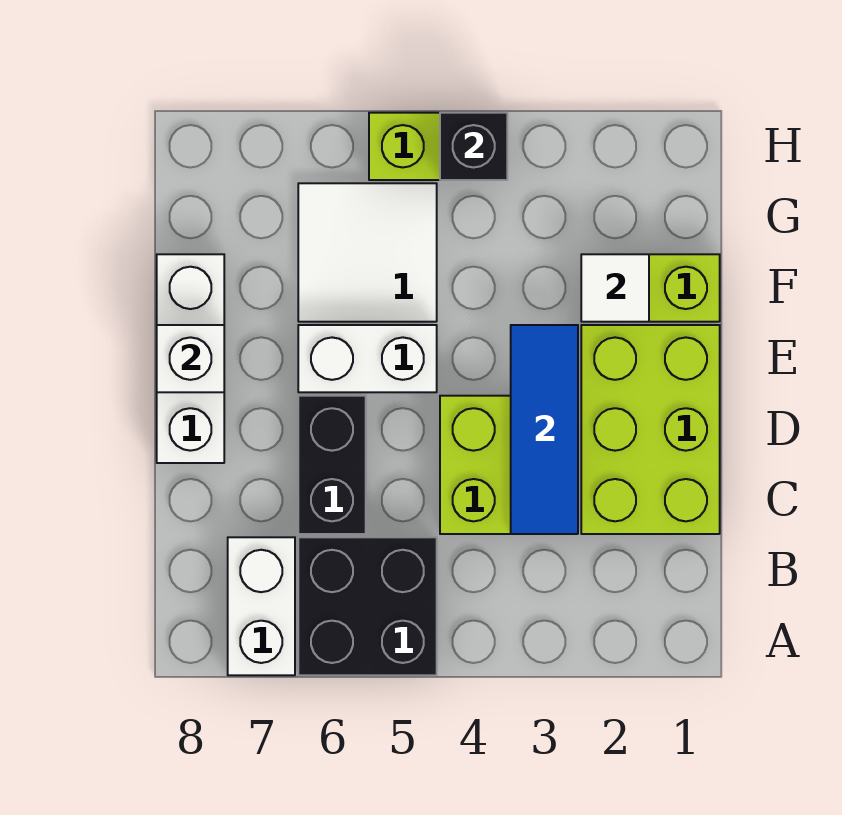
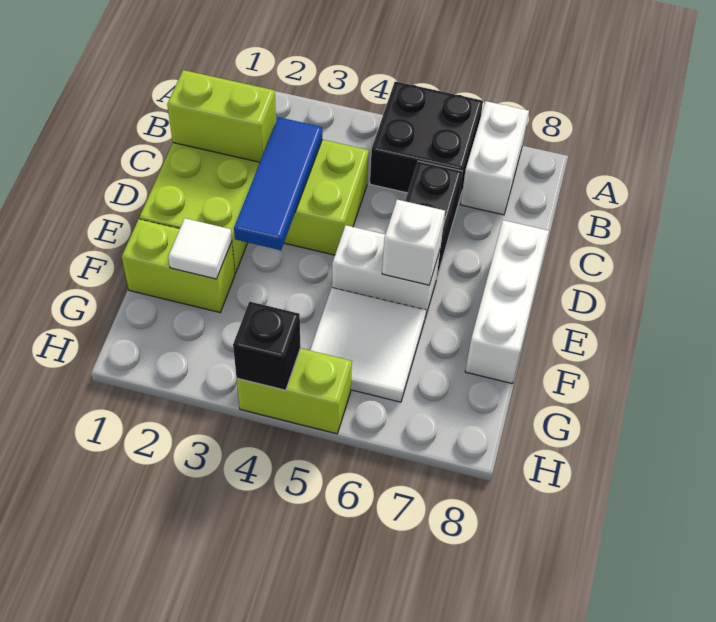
none -> lime 1x2 brick [167,70,276,162]
white 1x1 brick [157,325,224,392] -> white 1x1 brick moved to [382,200,445,285]

